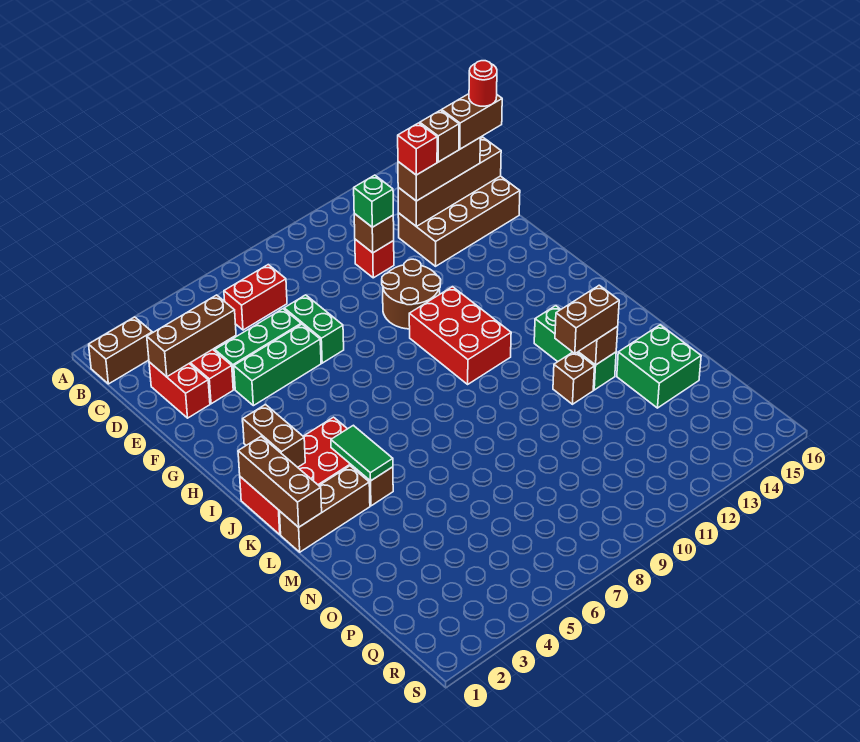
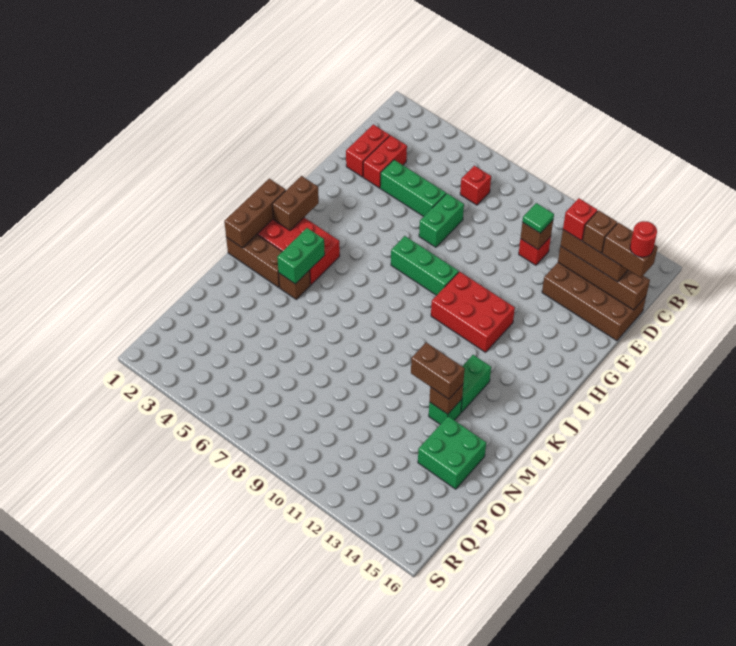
brown 1x2 brick [89,317,152,384] -> none
red 1x2 brick [224,265,287,330] -> red 1x1 brick [460,166,491,205]
brown 1x3 brick [147,295,236,377] -> none
green 1x1 brick [354,175,393,227] -> green 1x1 tile [522,203,554,233]
green 1x3 brick [234,324,321,406] -> green 1x3 brick moved to [391,236,459,295]
brown 2x2 round brick [382,259,441,329] -> none
red 2x3 brick [409,287,511,384] -> red 2x3 brick turned to [431,272,515,352]
green 1x2 tile [331,425,393,481] -> green 1x2 brick [277,228,325,284]
brown 1x1 brick [553,352,595,404] -> none

